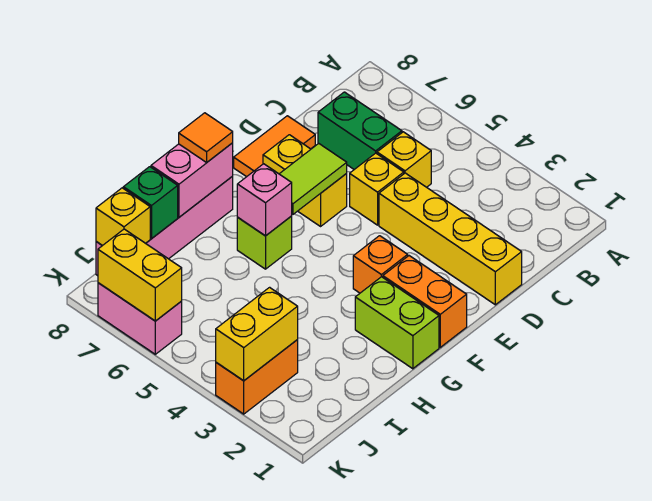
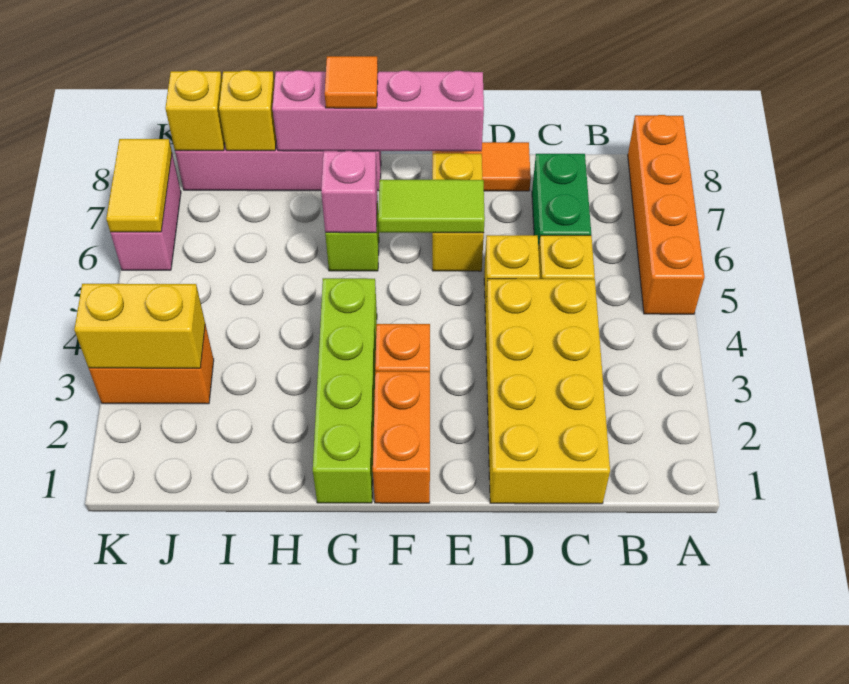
none -> orange 1x4 brick [628,115,705,314]
yellow 1x4 brick [379,173,522,305] -> yellow 2x4 brick [485,279,610,504]
lime 1x2 brick [355,277,439,369] -> lime 1x4 brick [313,278,377,503]
pink 1x2 brick [151,143,233,217] -> pink 1x4 brick [272,70,484,151]
green 1x1 brick [123,167,178,239] -> yellow 1x1 brick [219,70,276,151]
yellow 1x2 brick [98,229,182,321] -> yellow 1x2 tile [106,139,172,232]

